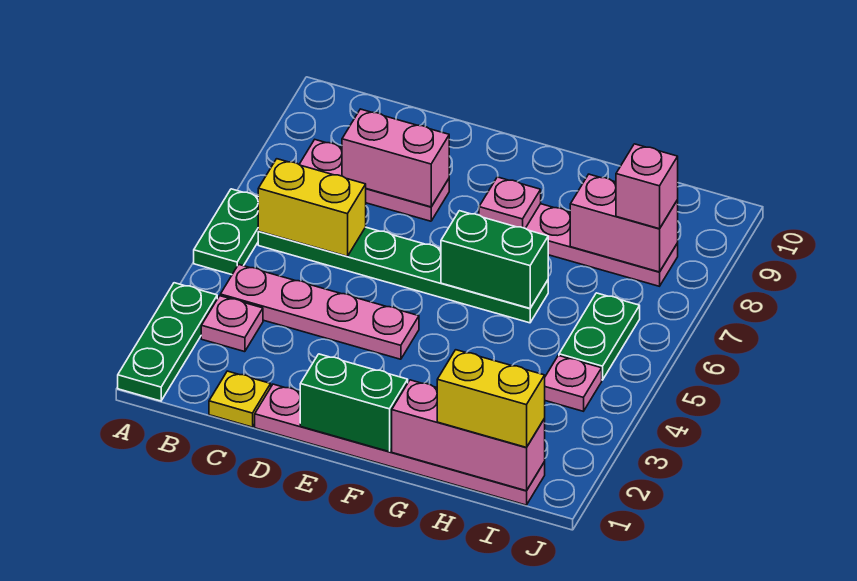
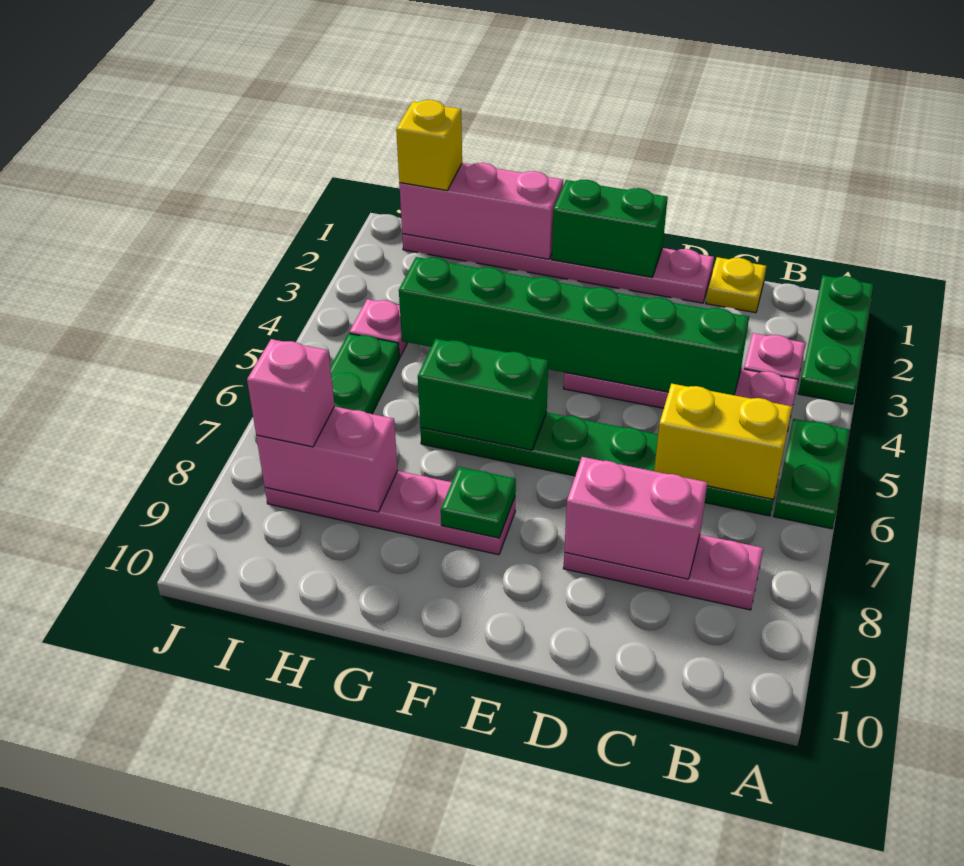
none -> green 1x6 brick [399,257,749,395]
pink 1x1 plate [479,177,541,228] -> green 1x1 plate [441,467,516,538]
yellow 1x2 brick [437,350,545,447] -> yellow 1x1 brick [396,100,462,190]

